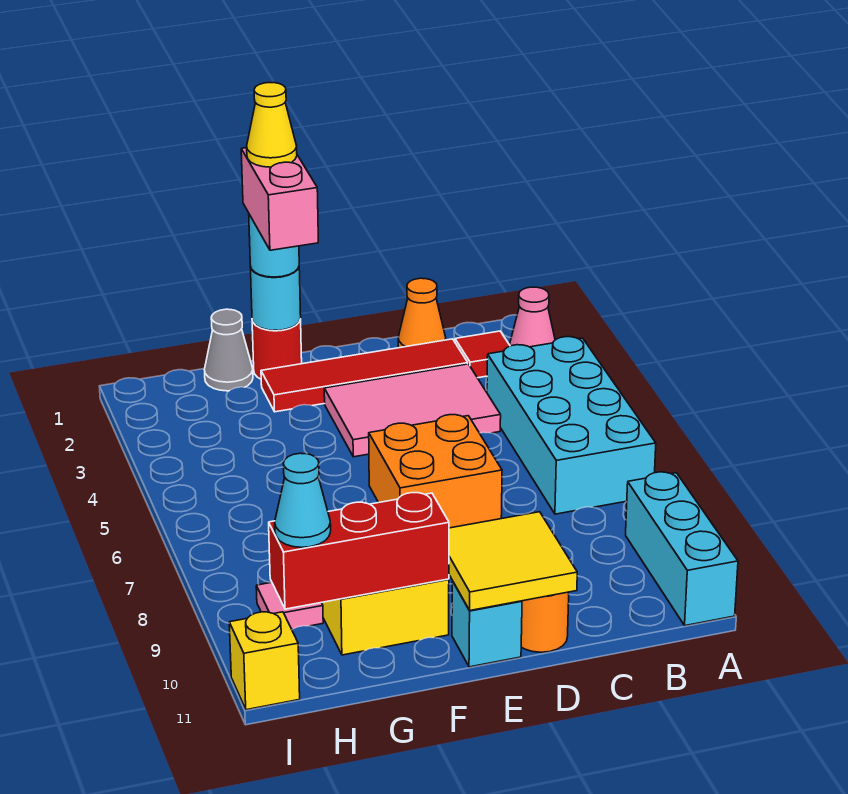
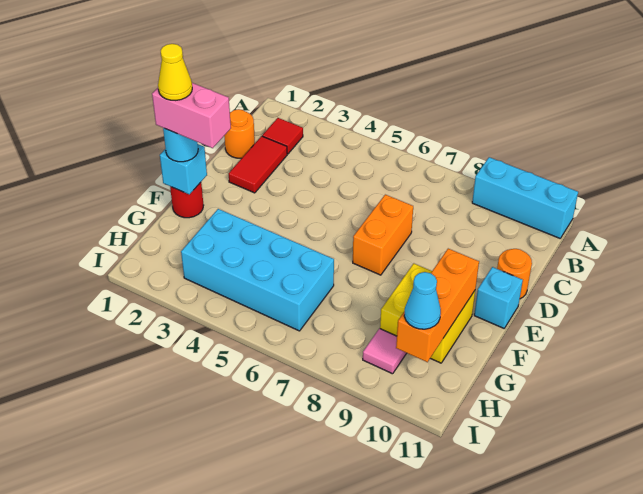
pink 1x1 cone [509,287,555,347] -> none
cyan 2x4 brick [487,337,656,514] -> cyan 2x4 brick moved to [181,209,334,331]
orange 1x1 cone [398,278,446,348] -> orange 1x1 round brick [224,109,255,158]
red 1x4 tile [261,339,468,412] -> red 1x2 tile [229,136,287,193]
pink 2x3 tile [324,364,501,457] -> none
orange 2x2 brick [369,415,502,528] -> orange 1x2 brick [353,195,413,275]
yellow 2x2 tile [449,512,577,610] -> none
cyan 1x1 round brick [250,266,301,330] -> cyan 1x1 brick [160,144,207,194]
red 1x3 brick [269,493,449,609] -> orange 1x3 brick [396,249,479,362]
grey 1x1 cone [204,309,253,391] -> none
yellow 1x1 brick [229,612,300,710] -> none

